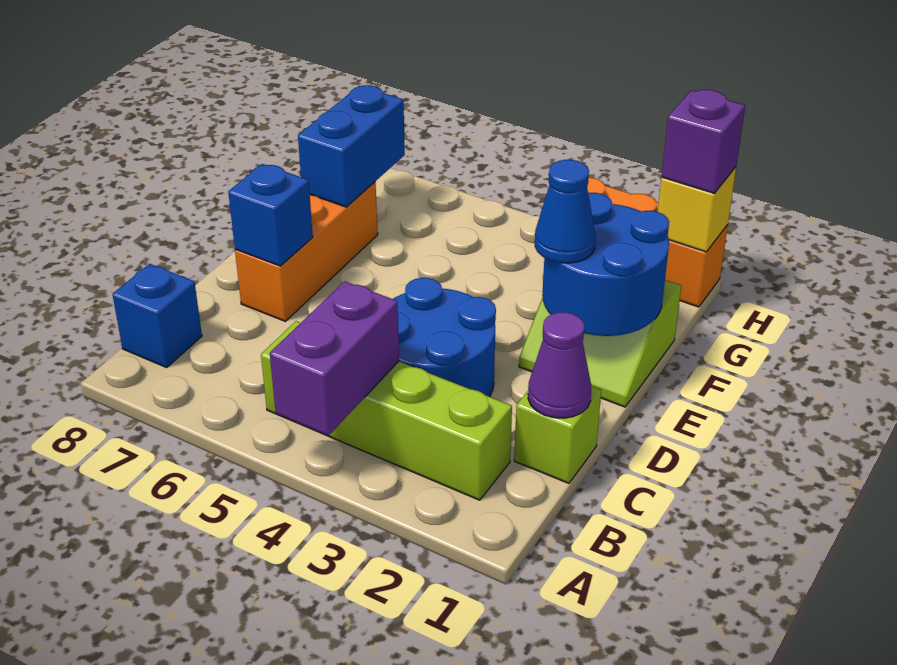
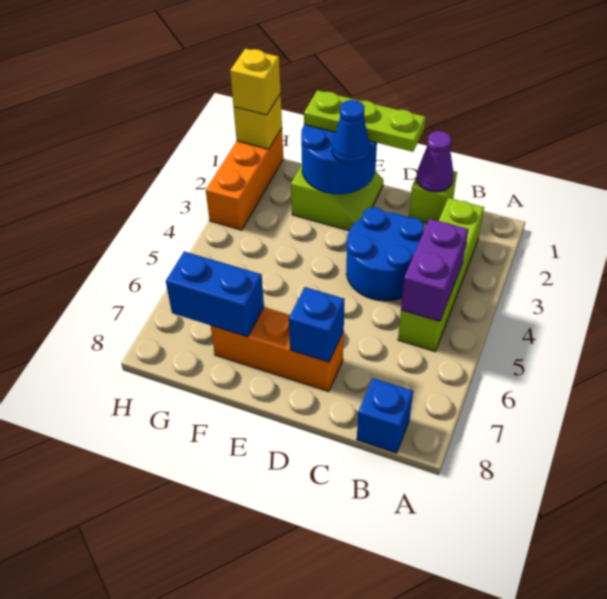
purple 1x2 brick [270,281,399,436] -> purple 1x2 brick turned to [401,219,468,321]
none -> lime 1x3 plate [304,90,426,152]
purple 1x1 brick [662,90,745,193] -> yellow 1x1 brick [230,49,281,115]

